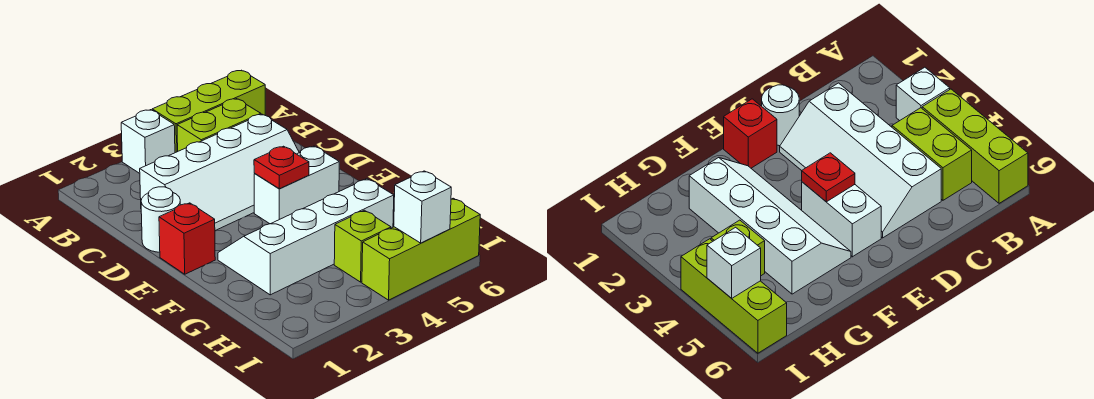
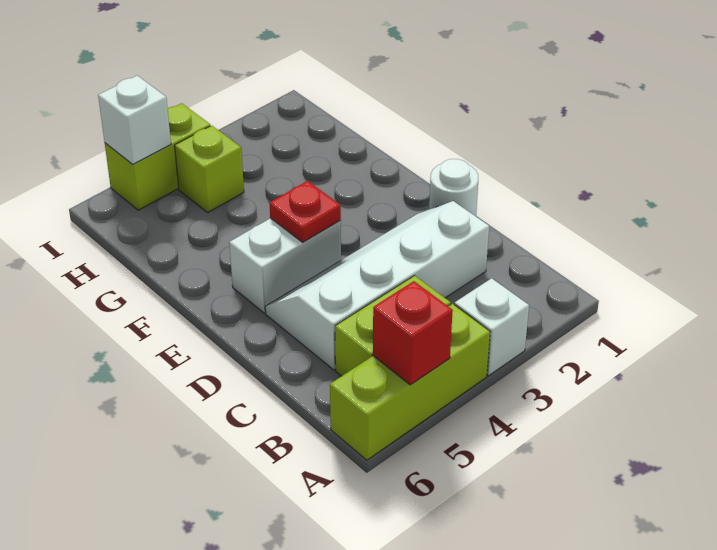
red 1x1 brick [159,203,215,274] -> red 1x1 brick moved to [373,281,453,385]
white 2x4 slope [218,179,394,295] -> none
lime 1x3 brick [362,198,480,300] -> lime 1x2 brick [105,103,210,210]

